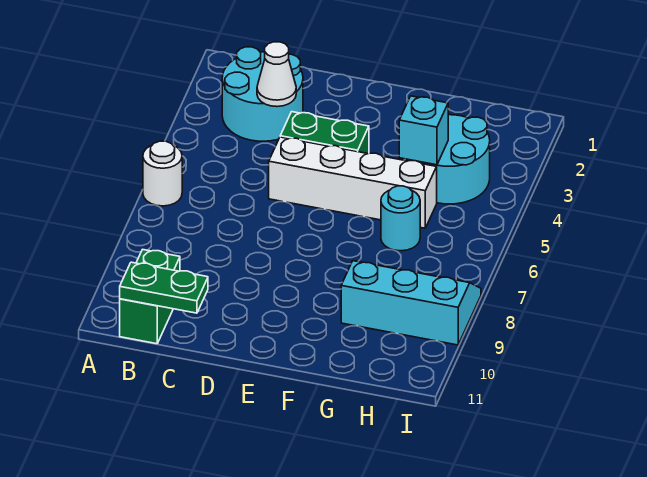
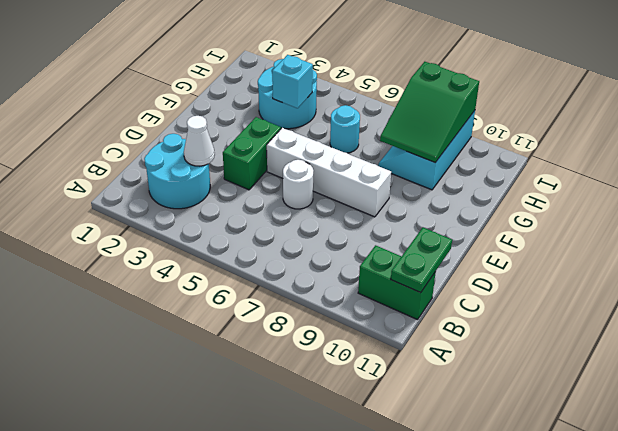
white 1x1 round brick [143,141,182,206] -> white 1x1 round brick moved to [283,160,314,209]
white 1x4 brick [269,137,437,228] -> white 1x4 brick turned to [267,128,391,217]
none -> green 2x3 slope [380,62,479,162]

